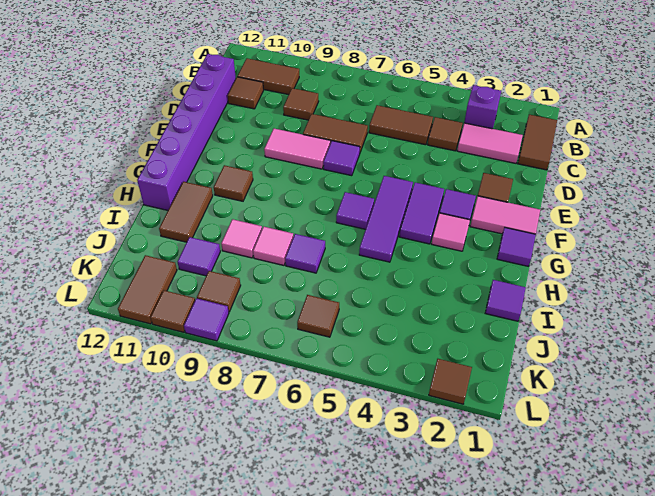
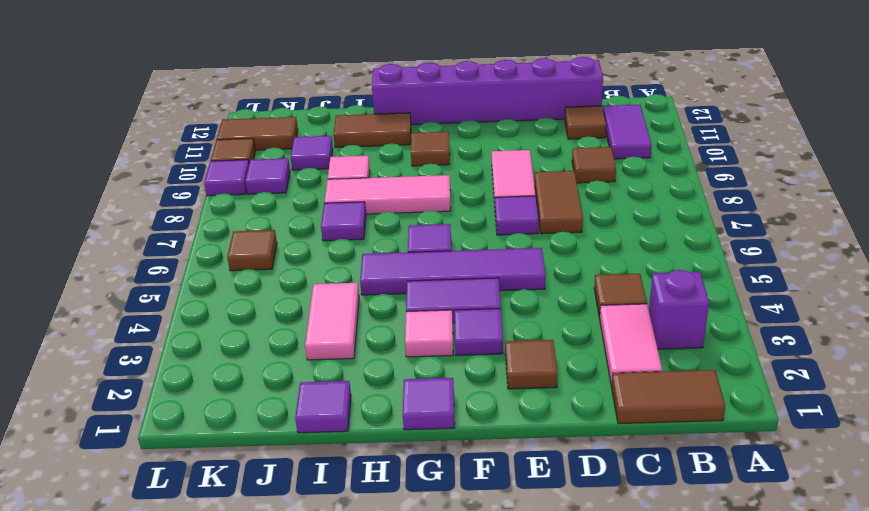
brown 1x2 tile [237,58,299,95] -> purple 1x2 tile [603,105,652,159]
brown 1x2 tile [369,105,433,145] -> none
pink 1x2 tile [470,196,540,234] -> pink 1x2 tile moved to [305,283,359,360]
purple 1x3 tile [359,176,413,262] -> purple 1x4 tile [360,248,546,295]
pink 1x1 tile [253,227,294,265] -> pink 1x3 tile [324,175,451,214]
brown 1x1 tile [197,271,241,312] -> purple 1x1 tile [245,158,290,194]
brown 1x1 tile [429,359,472,404] -> none

